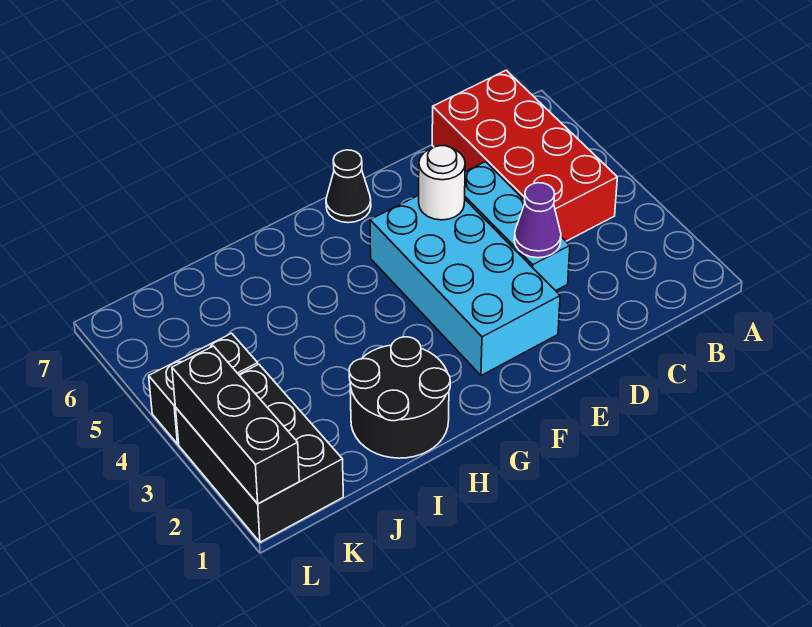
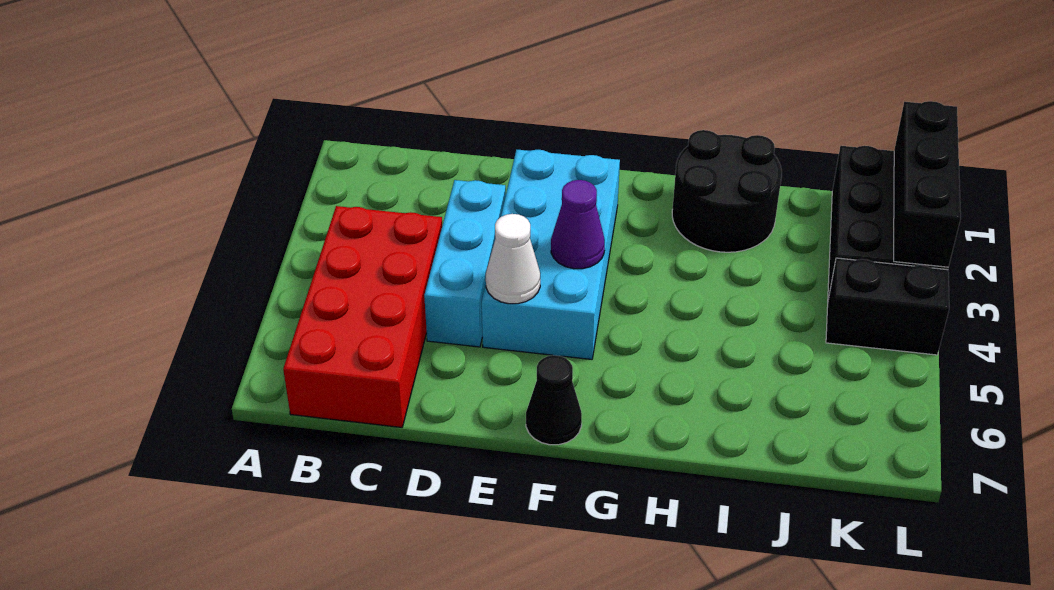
purple 1x1 cone [514,183,561,258] -> purple 1x1 cone moved to [551,180,605,269]
white 1x1 round brick [419,146,465,220] -> white 1x1 cone [486,214,540,304]

